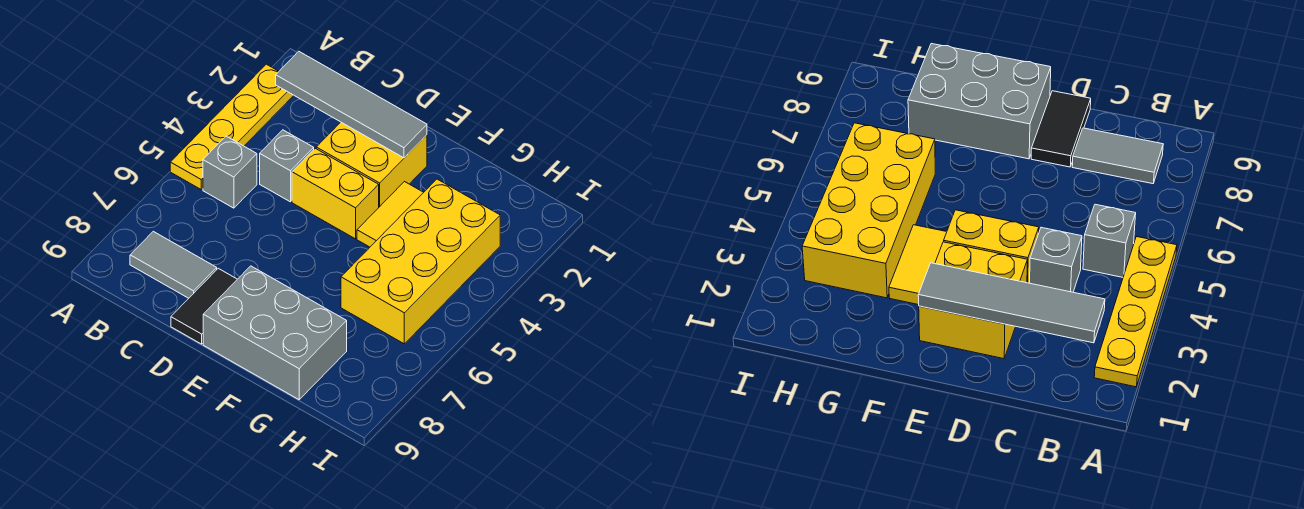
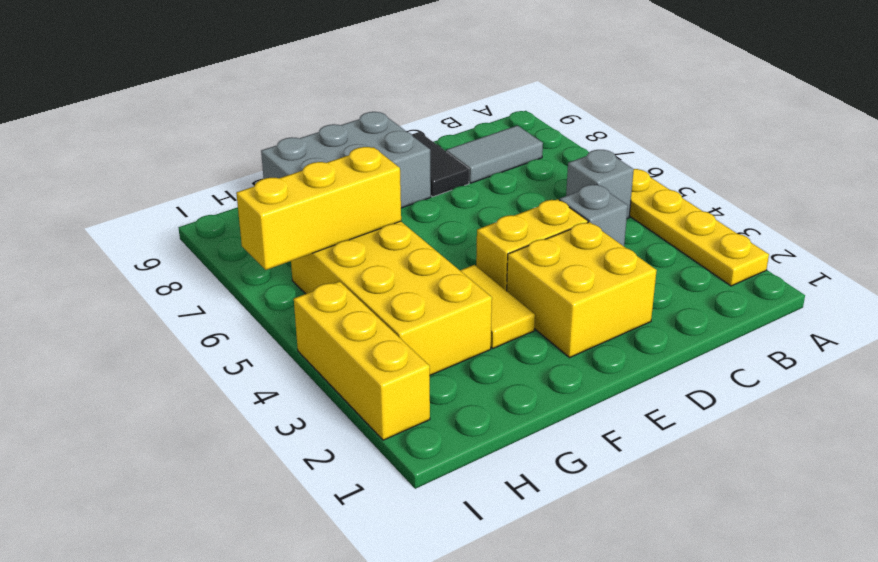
grey 1x4 tile [276,51,427,158] -> none
none -> yellow 1x3 brick [236,147,401,270]
none -> yellow 1x3 brick [294,281,430,440]

